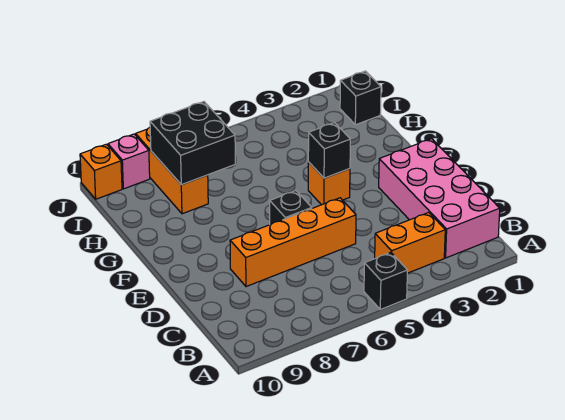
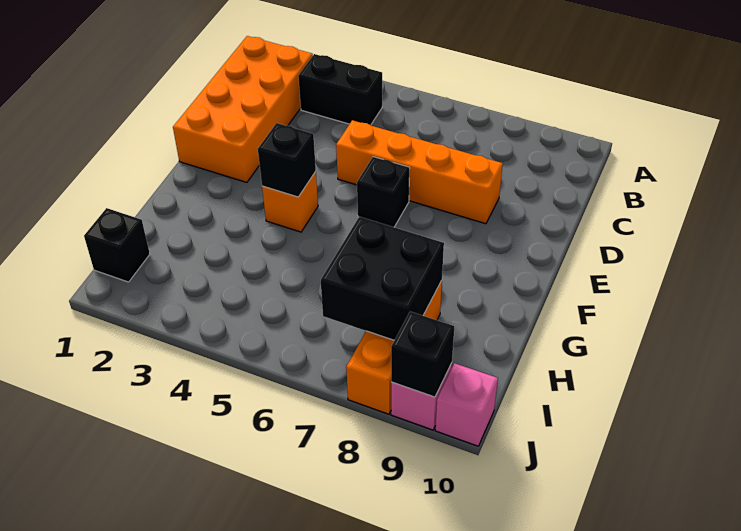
black 1x1 brick [364,252,408,309] -> black 1x1 brick moved to [391,312,454,397]
pink 2x4 brick [379,139,500,258] -> orange 2x4 brick [173,36,313,182]
orange 1x2 brick [375,213,445,273] -> black 1x2 brick [298,54,382,125]
orange 1x1 brick [80,144,122,199] -> pink 1x1 brick [435,363,498,446]

